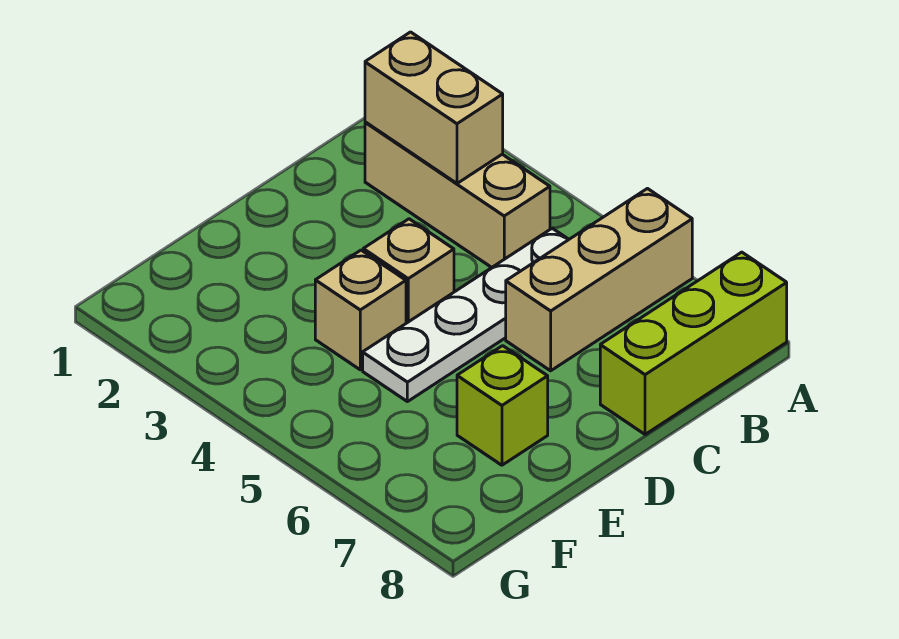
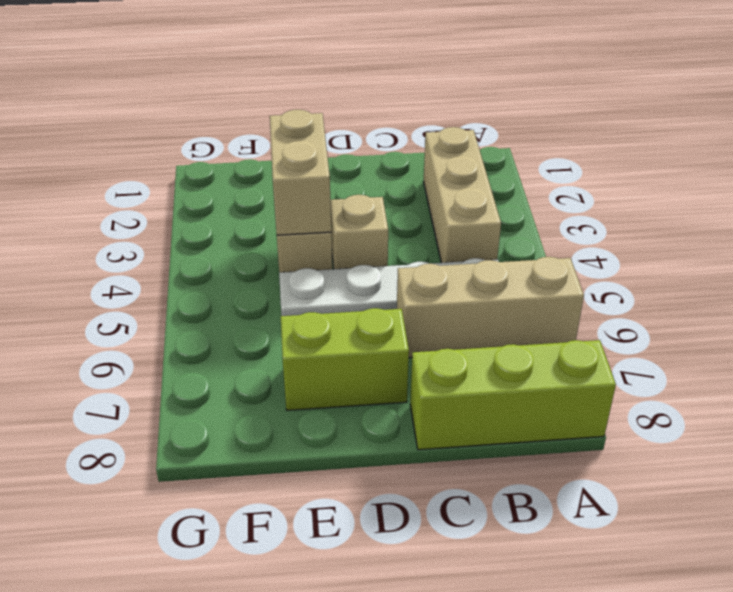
tan 1x2 brick [365,32,503,183] -> tan 1x2 brick moved to [270,110,331,235]
lime 1x1 brick [457,346,548,465] -> lime 1x2 brick [281,308,409,410]

